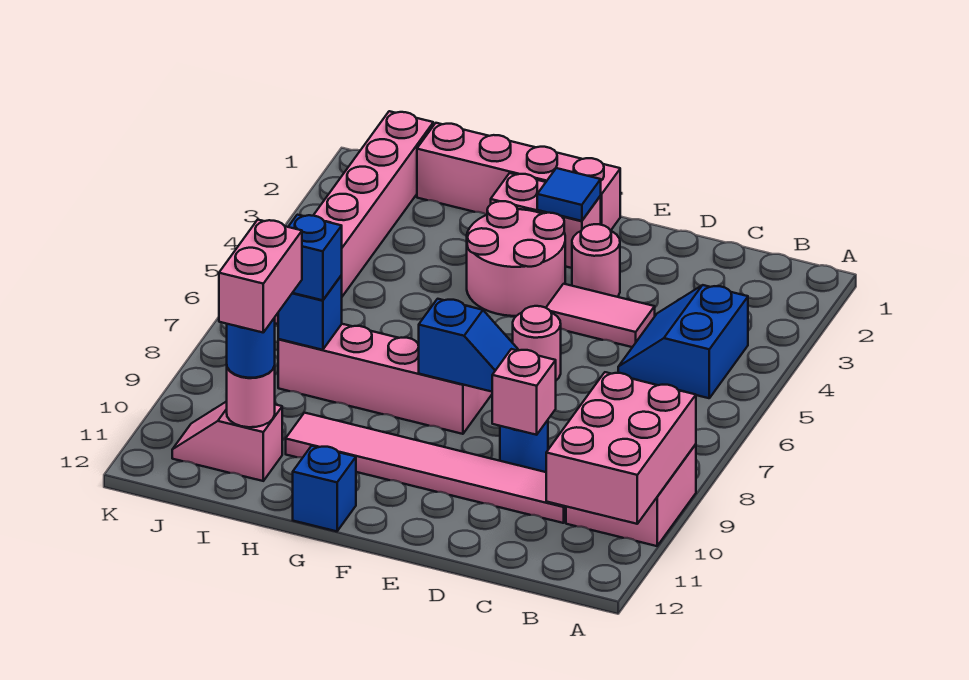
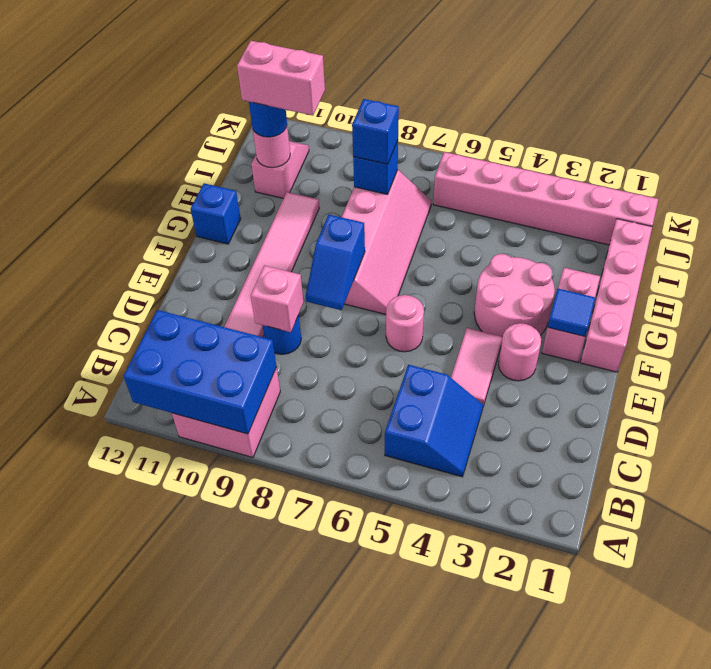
pink 2x3 brick [546,372,696,524] -> blue 2x3 brick [124,310,277,434]
blue 2x2 slope [618,285,748,398] -> blue 2x2 slope turned to [385,365,483,477]

